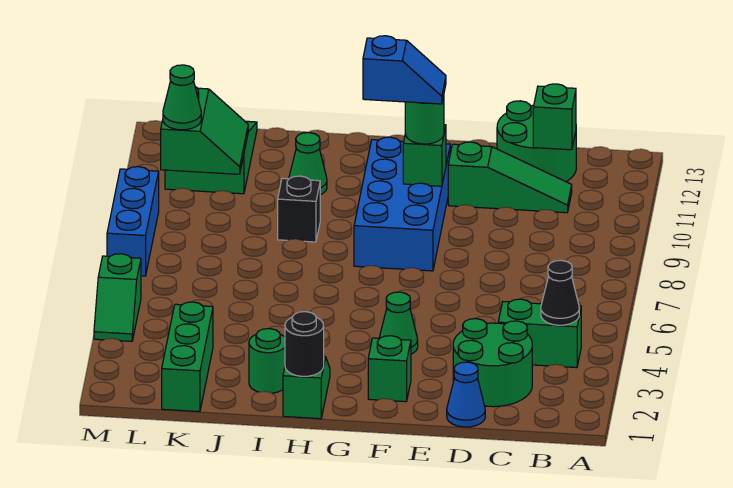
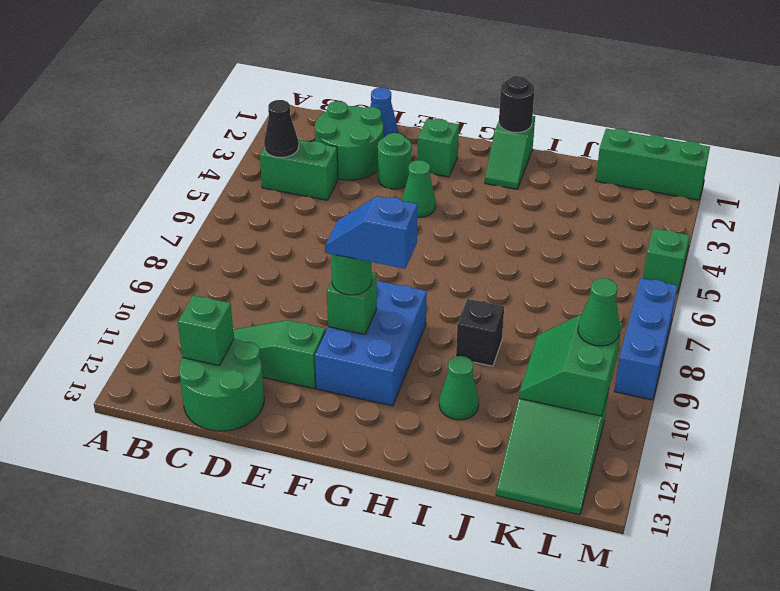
blue 2x4 brick [354,137,450,271] -> blue 2x3 brick [315,281,427,406]
green 1x1 round brick [249,329,285,393] -> green 1x1 round brick moved to [378,133,412,189]
green 1x3 brick [162,302,213,412] -> green 1x3 brick turned to [596,129,710,200]

